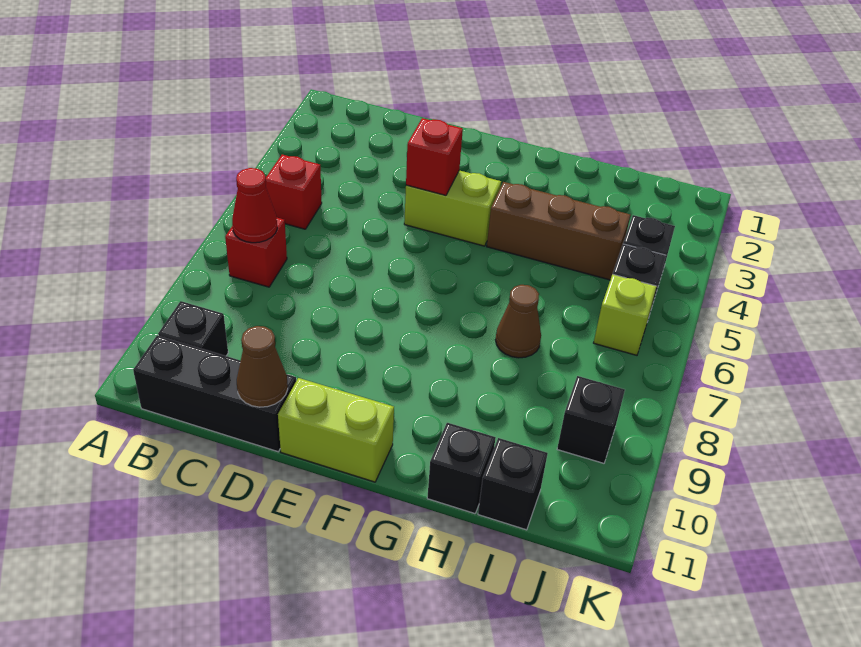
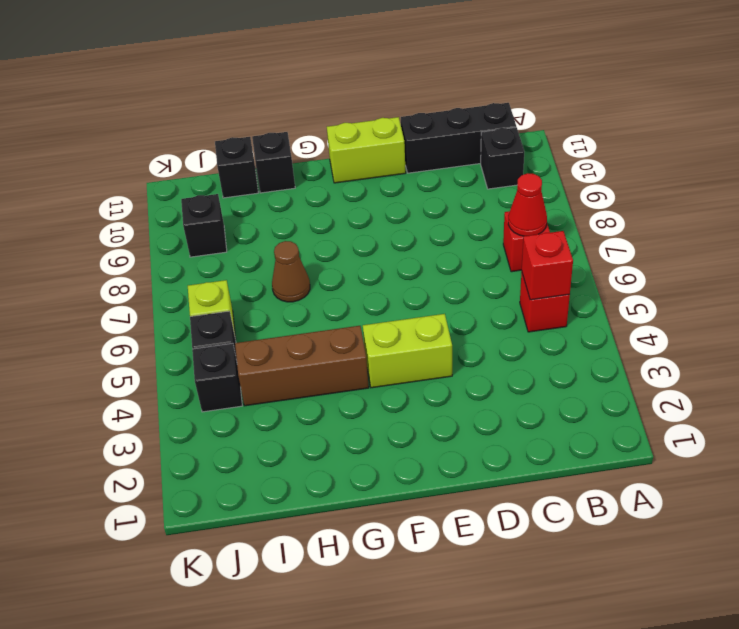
brown 1x1 cone [237,326,288,407] -> none
red 1x1 brick [406,118,463,195] -> red 1x1 brick moved to [522,231,573,300]

